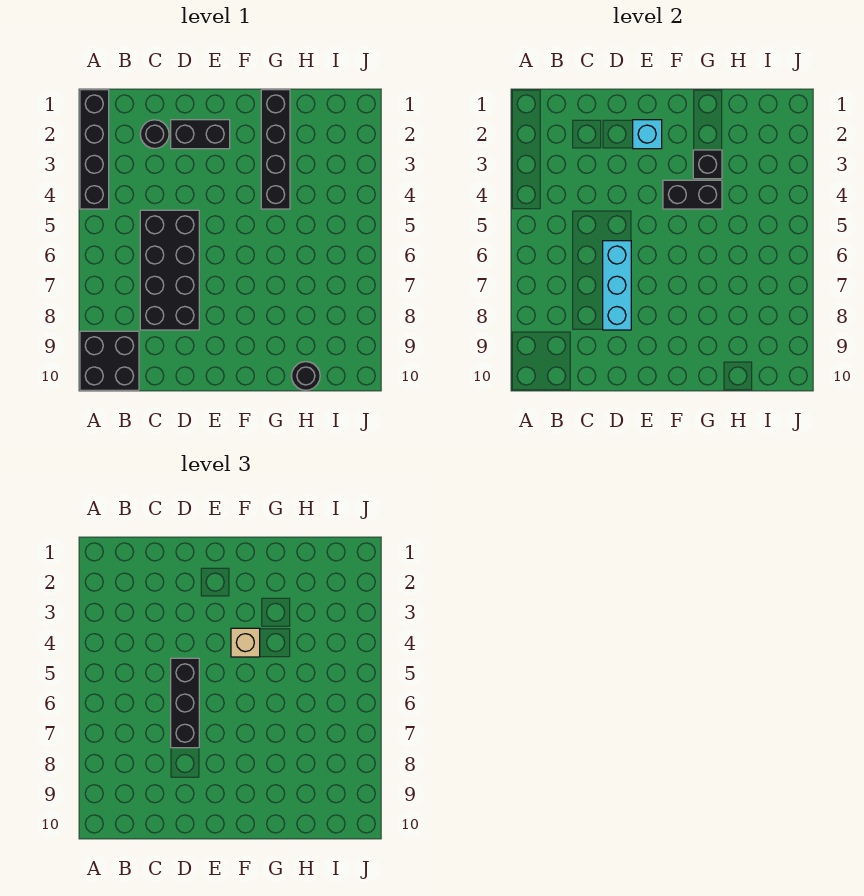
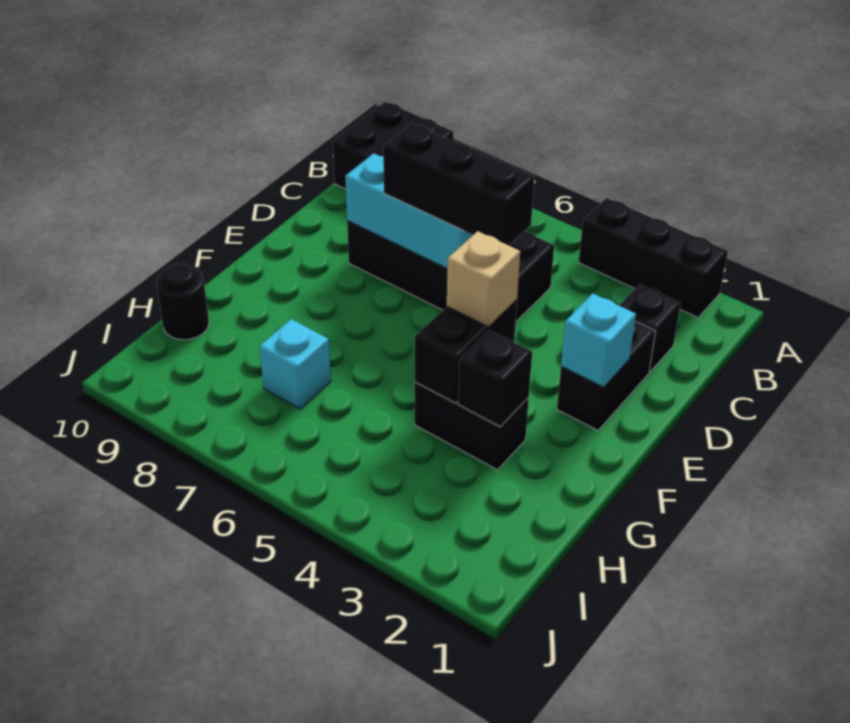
black 1x4 brick [80,90,109,209] -> black 1x3 brick [579,198,728,318]
black 1x1 round brick [140,120,169,149] -> black 1x1 brick [619,284,681,372]
black 1x4 brick [261,90,290,209] -> black 1x2 brick [415,382,529,470]
none -> cyan 1x1 brick [259,319,331,409]

